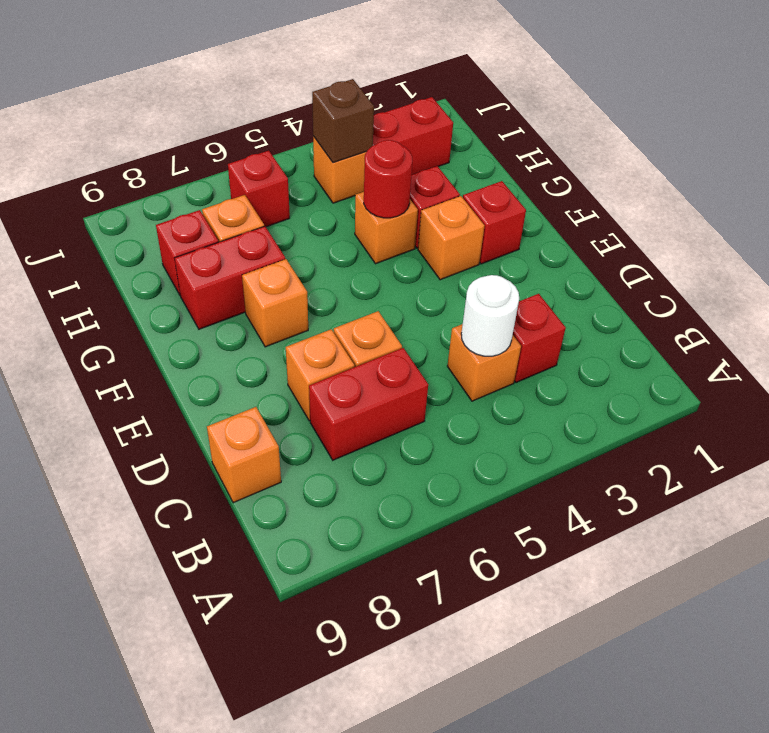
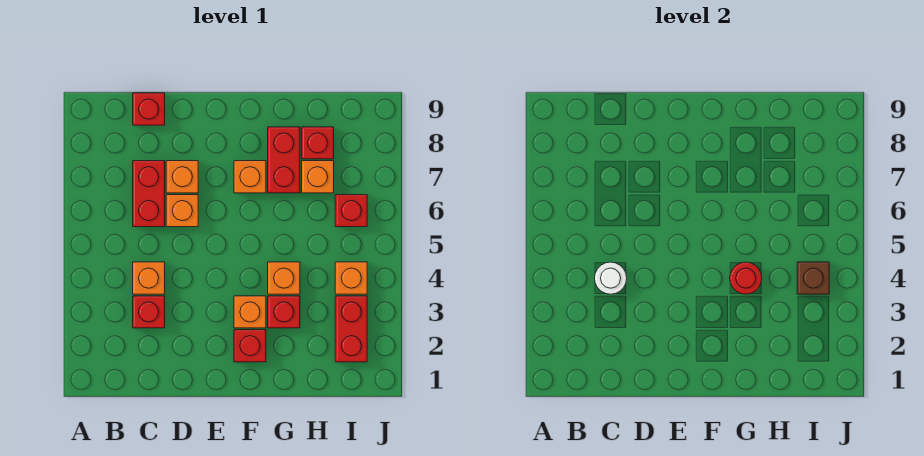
orange 1x1 brick [207,407,281,503] -> red 1x1 brick [133,93,165,125]

